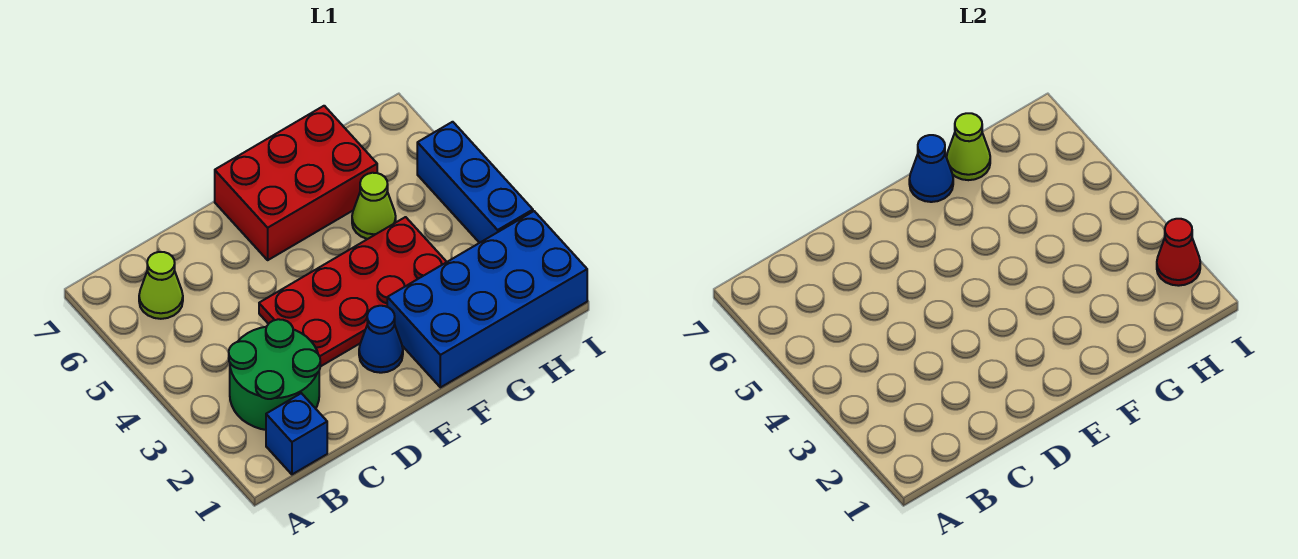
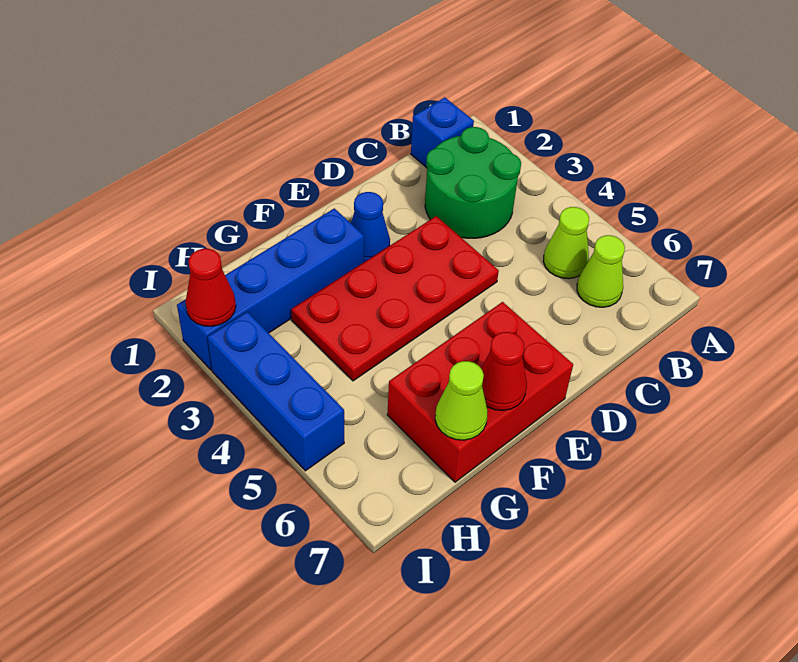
blue 2x4 brick [387,211,587,387] -> blue 1x4 brick [177,208,364,370]
blue 1x1 cone [909,135,953,202] -> red 1x1 cone [481,332,527,411]
lime 1x1 cone [352,173,396,239] -> lime 1x1 cone moved to [543,207,589,279]

